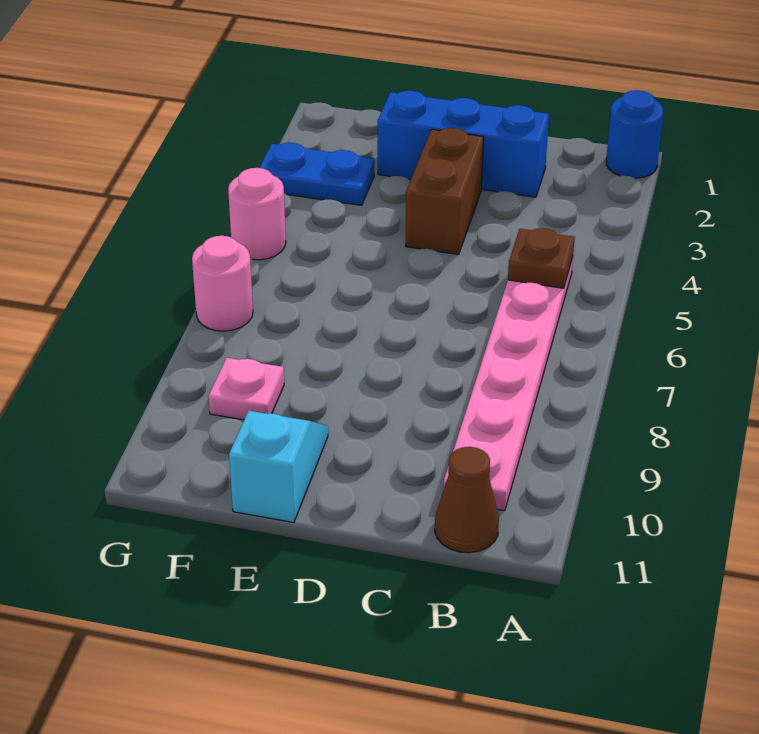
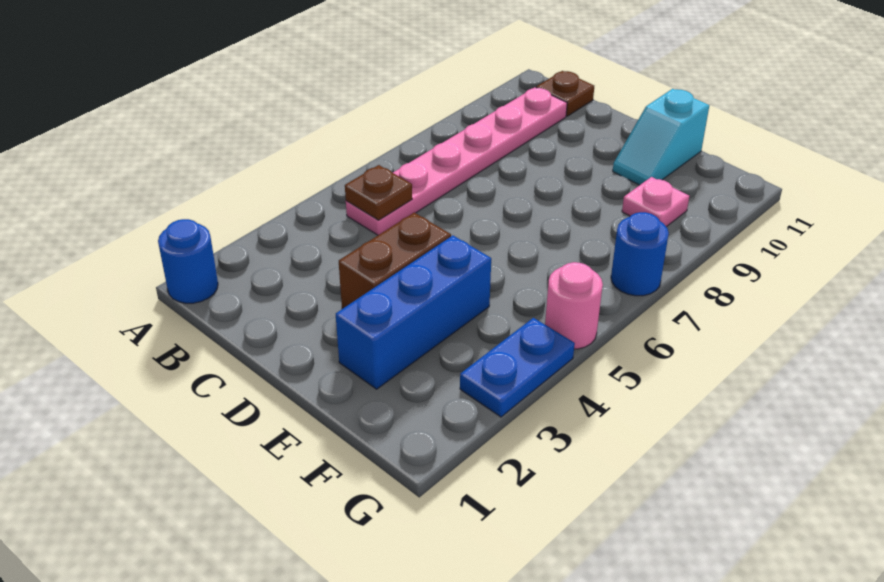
brown 1x1 cone [435,447,499,553] -> brown 1x1 plate [536,71,594,116]
blue 1x3 brick [378,91,549,197] -> blue 1x3 brick turned to [336,236,491,389]
blue 1x2 plate [259,143,374,205] -> blue 1x2 plate turned to [460,318,575,417]
pink 1x1 round brick [192,236,253,331] -> blue 1x1 round brick [611,212,669,296]

